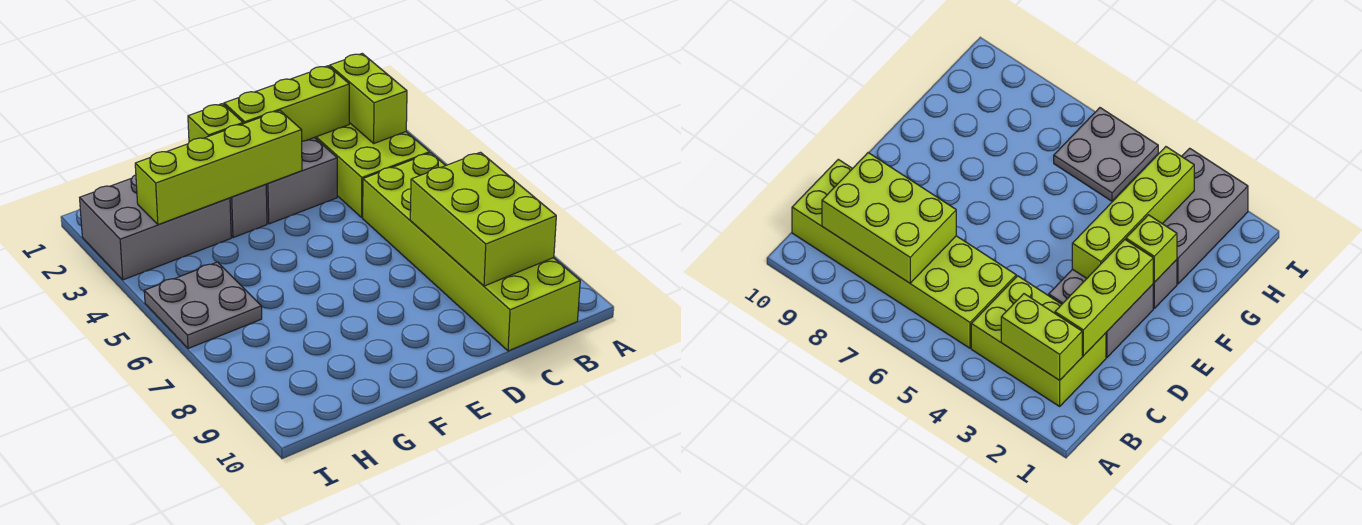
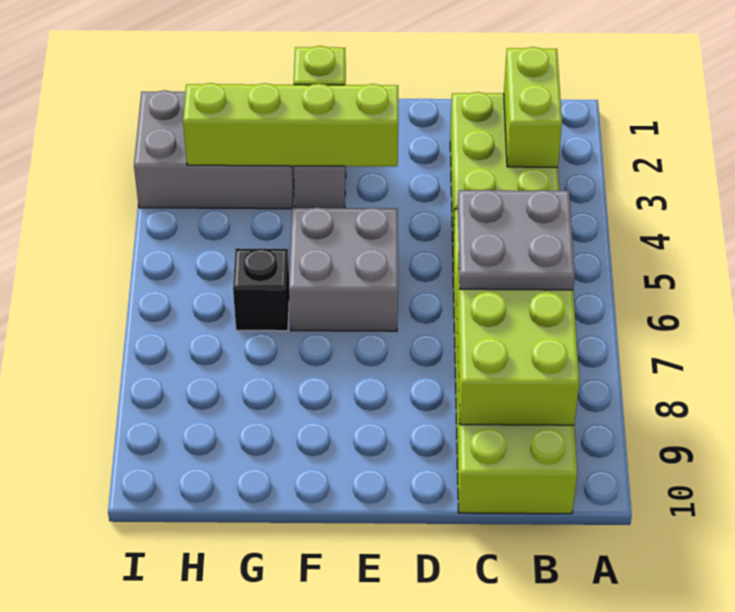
lime 1x3 brick [224,66,349,142] -> none
grey 2x2 brick [266,138,337,224] -> grey 2x2 brick moved to [289,207,398,331]
none -> black 1x1 brick [233,248,289,331]
grey 2x2 plate [144,262,262,349] -> grey 2x2 plate moved to [458,190,575,290]

